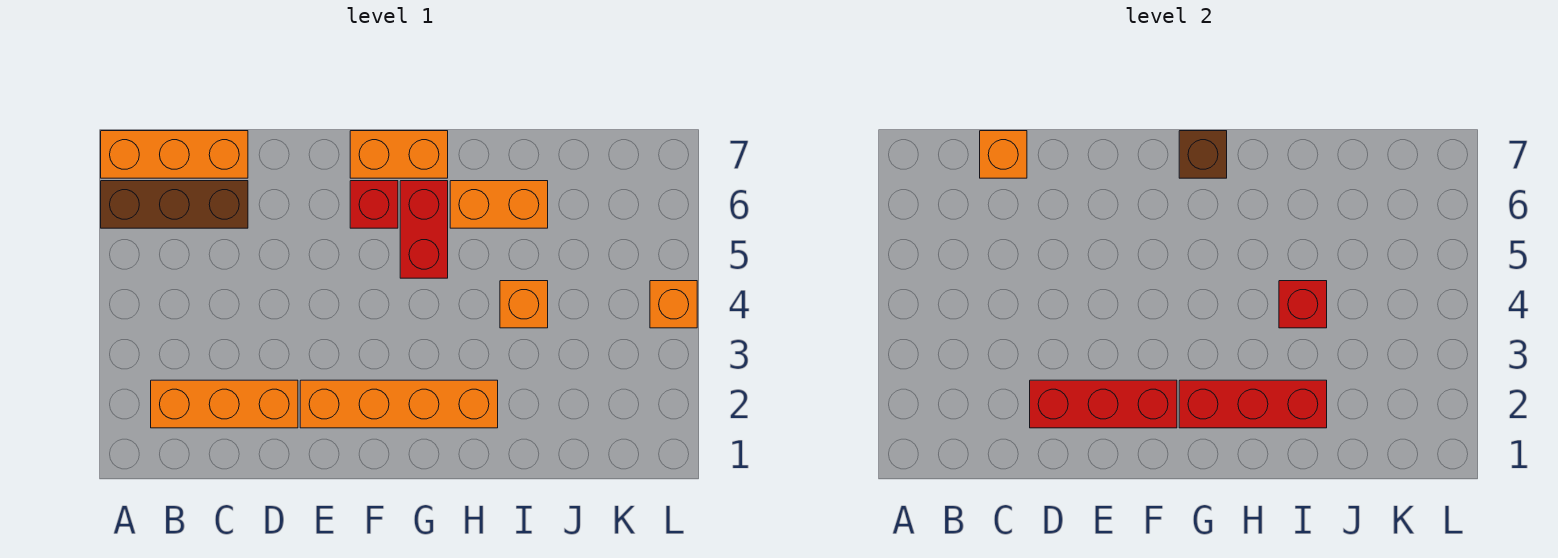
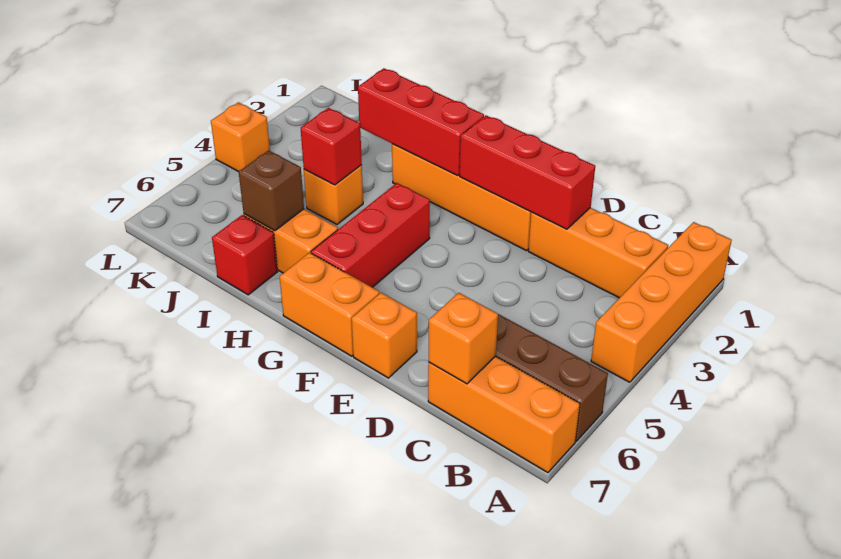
none -> orange 1x4 brick [591,222,732,382]
none -> orange 1x1 brick [352,293,417,378]
red 1x1 brick [350,181,398,228] -> red 1x1 brick moved to [212,215,278,295]
red 1x2 brick [400,181,448,278] -> red 1x3 brick [311,183,430,287]
brown 1x1 brick [1179,131,1227,178] -> brown 1x1 brick moved to [239,150,304,231]

